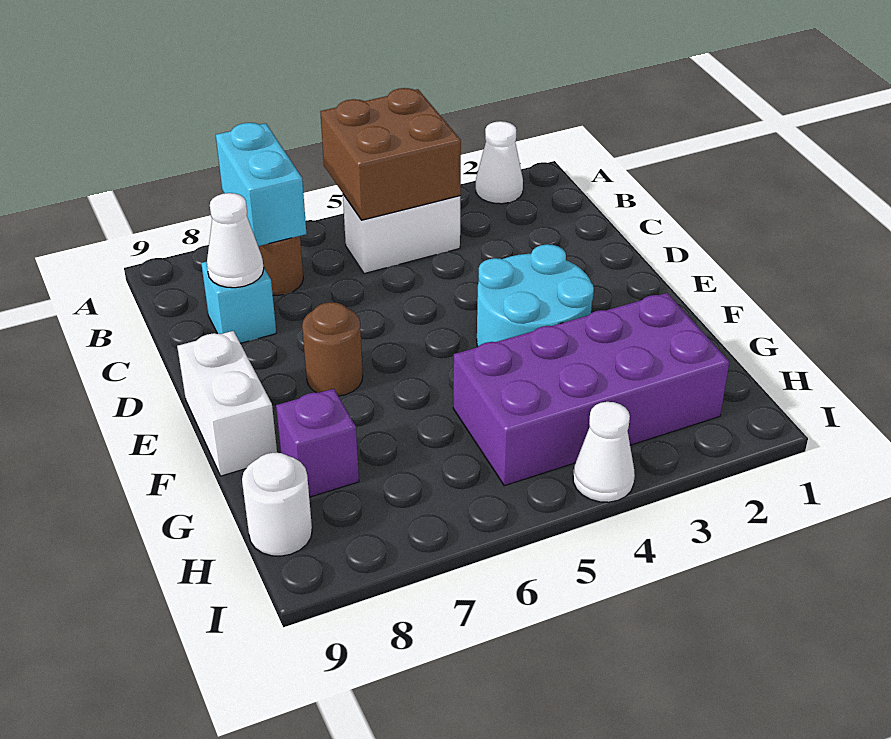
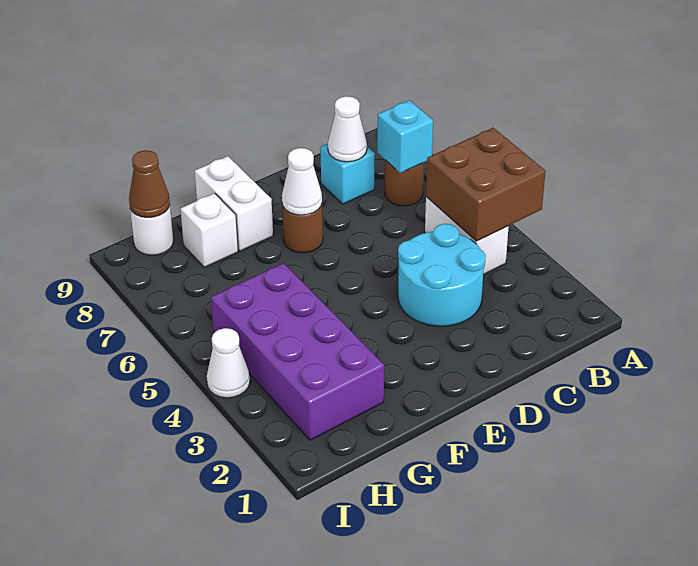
white 1x1 cone [476,121,523,204] -> white 1x1 cone moved to [282,148,322,215]
cyan 1x2 brick [216,123,306,246] -> cyan 1x1 brick [377,100,433,173]
cyan 2x2 round brick [477,244,594,347] -> cyan 2x2 round brick moved to [398,224,486,326]
white 1x2 brick [177,331,277,476] -> white 1x2 brick turned to [195,156,273,251]
purple 1x1 brick [276,389,359,497] -> white 1x1 brick [180,193,238,267]
none -> brown 1x1 cone [129,150,170,218]

